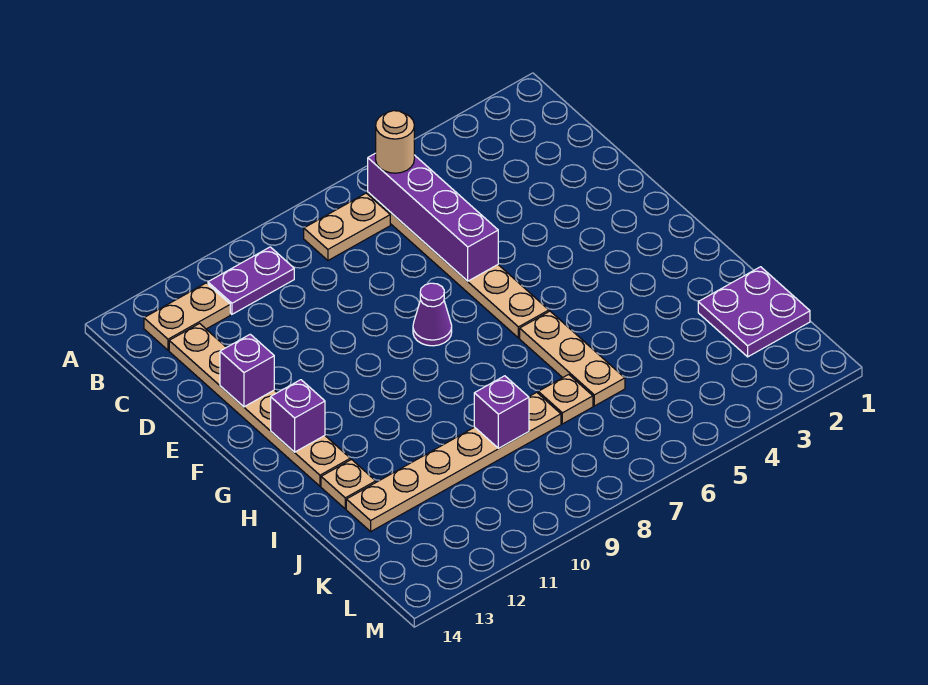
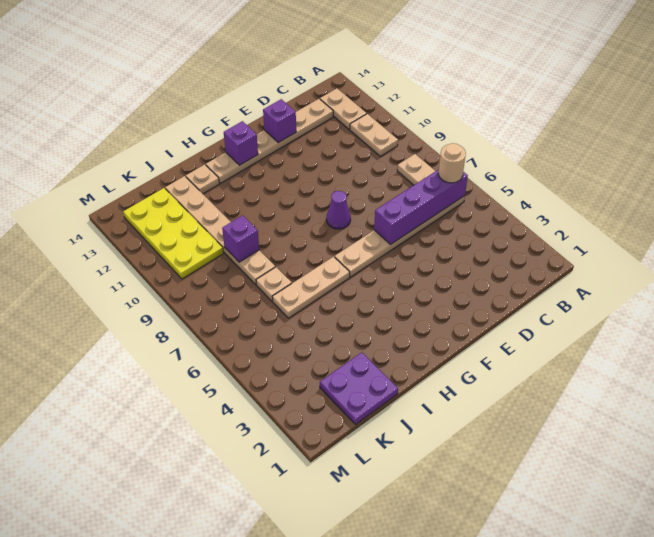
purple 1x2 plate [208,247,294,314] -> tan 1x2 plate [350,114,398,156]
none -> yellow 2x4 plate [123,188,223,279]

